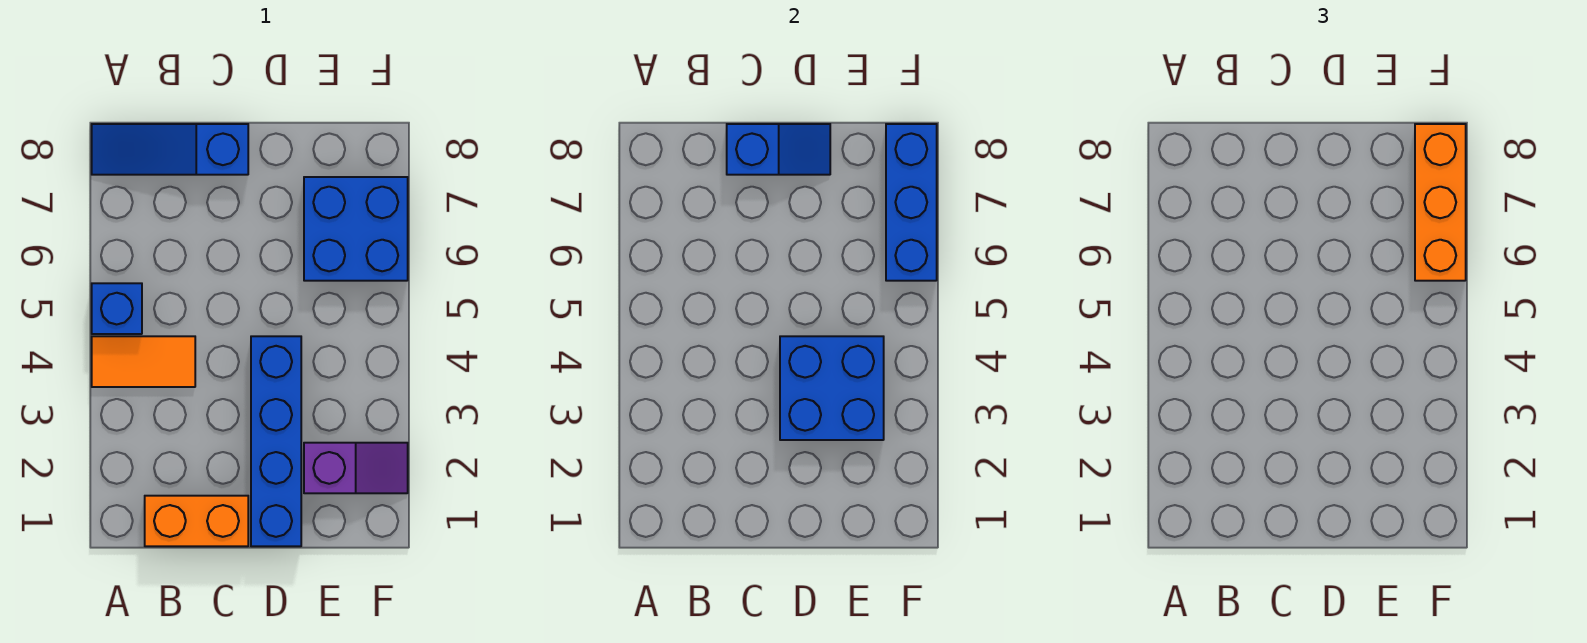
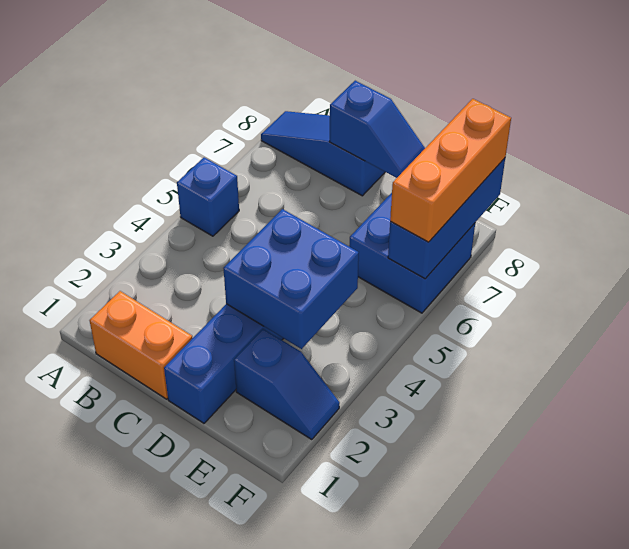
orange 1x2 tile [92,336,195,387] -> none
purple 1x2 slope [304,443,408,493] -> blue 1x2 slope [234,329,340,440]

